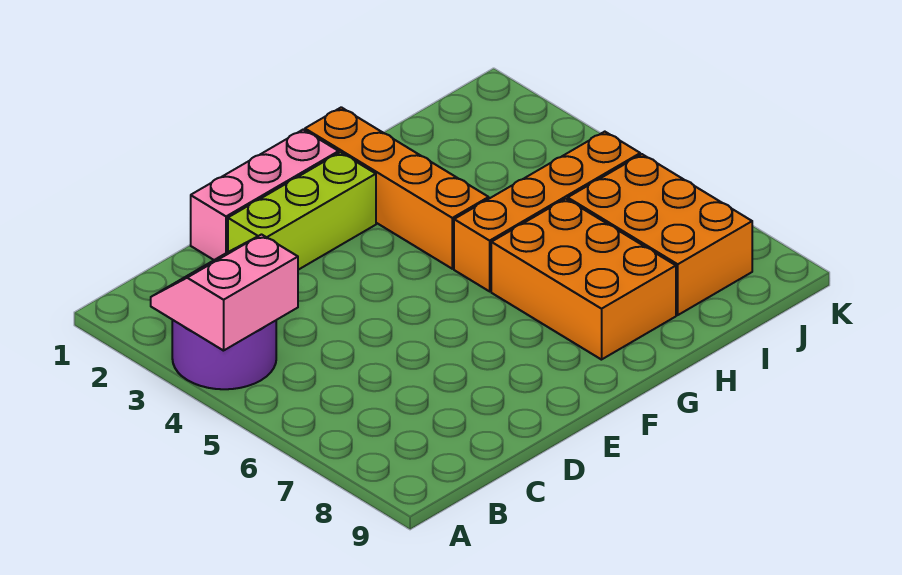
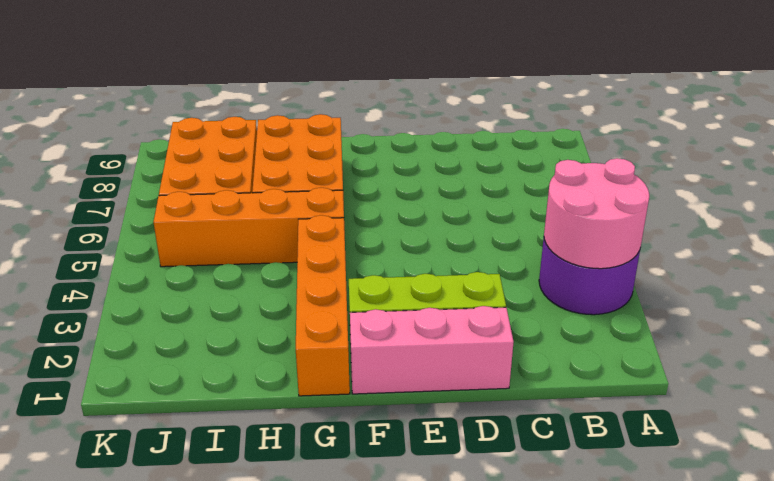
pink 2x2 slope [151,235,298,351] -> pink 2x2 round brick [544,158,649,269]

